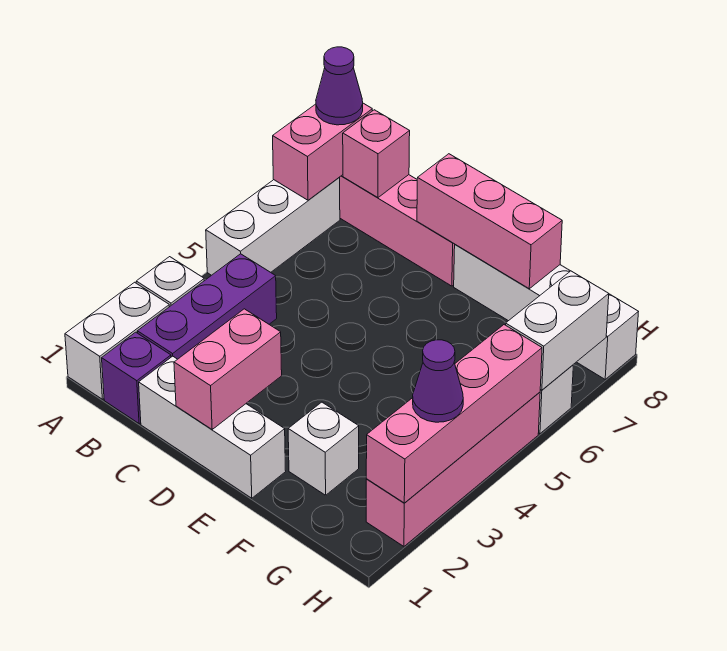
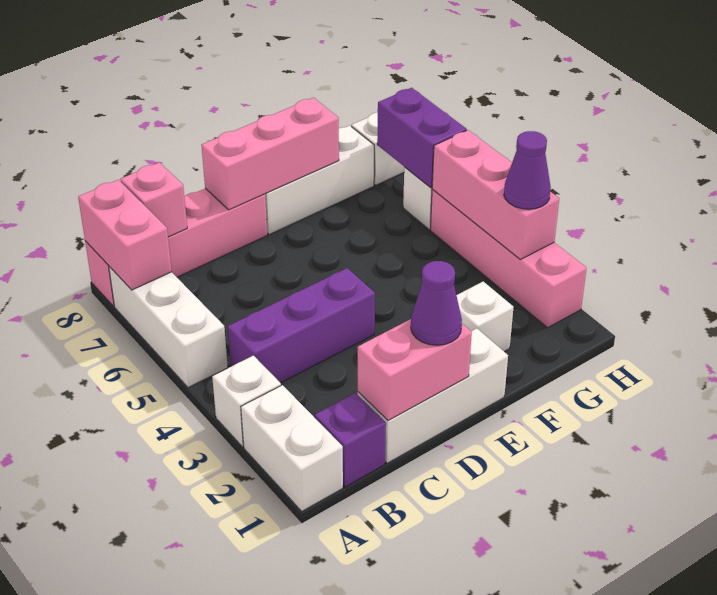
purple 1x1 cone [316,47,363,125] -> purple 1x1 cone moved to [411,261,462,345]
purple 1x3 brick [137,254,277,359] -> purple 1x3 brick turned to [228,268,375,383]
pink 1x2 brick [174,309,282,429] -> pink 1x2 brick turned to [358,319,472,420]
pink 1x4 brick [366,325,542,503] -> pink 1x3 brick [432,130,559,259]
white 1x2 brick [506,271,609,390] -> purple 1x2 brick [377,88,467,188]

